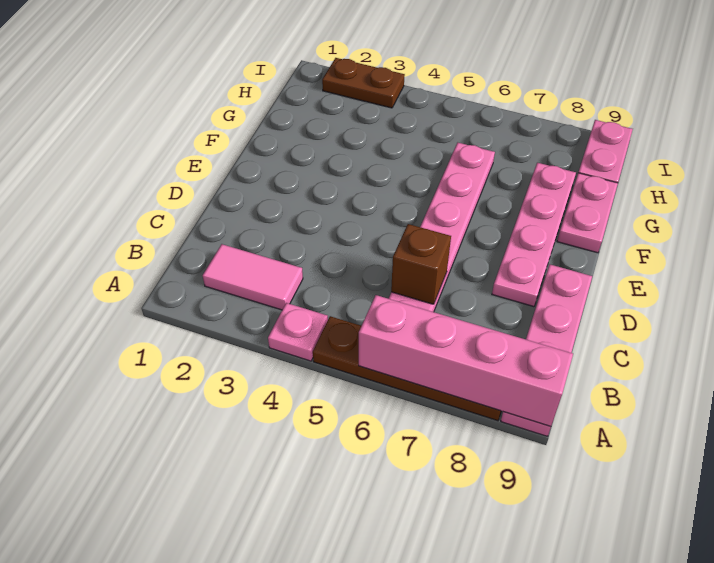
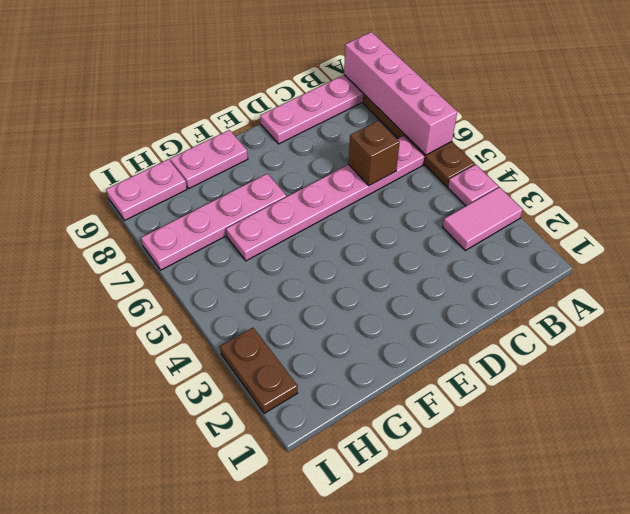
pink 1x2 tile [203,244,303,310] -> pink 1x2 tile turned to [443,187,523,250]
pink 1x4 plate [492,163,576,307] -> pink 1x4 plate moved to [141,174,286,270]

